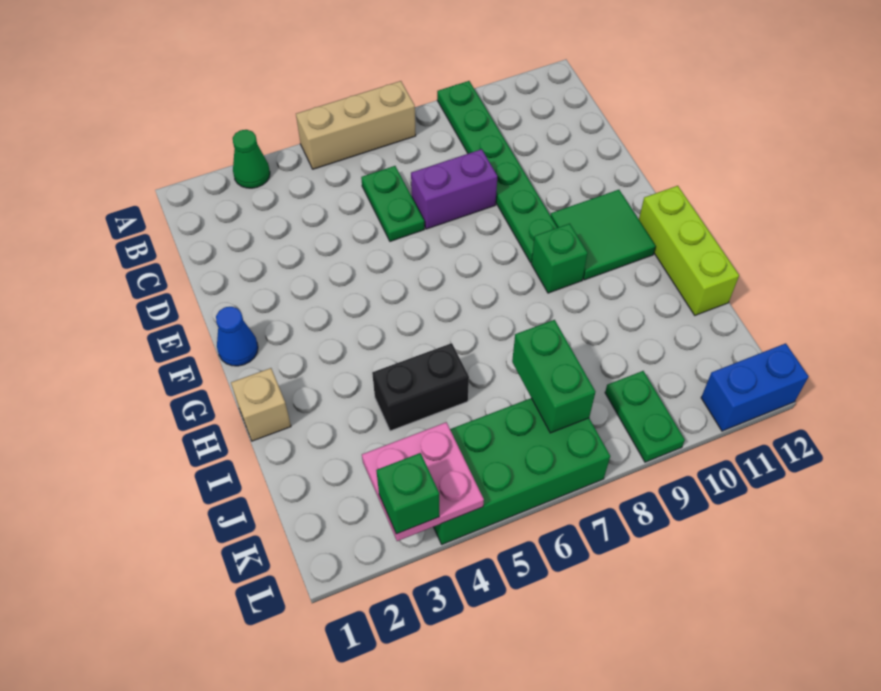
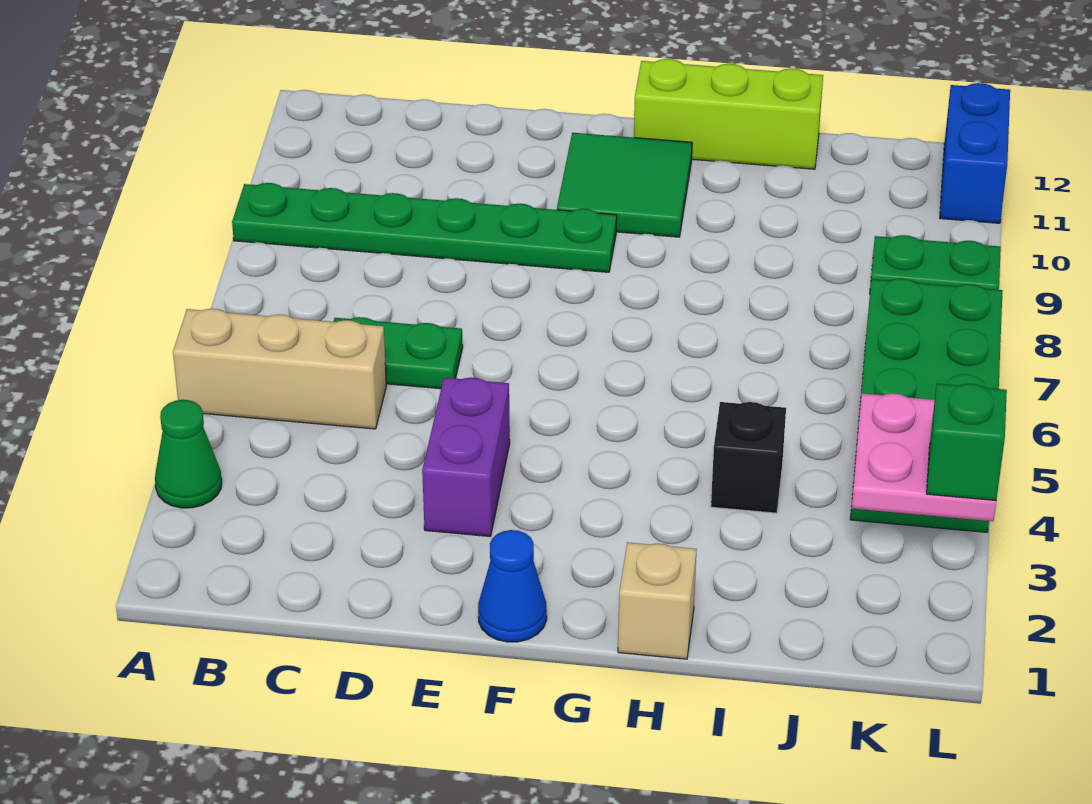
tan 1x3 brick [296,81,416,169] -> tan 1x3 brick turned to [173,309,386,429]
purple 1x2 brick [411,149,497,229] -> purple 1x2 brick moved to [422,377,510,536]
green 1x1 brick [531,224,588,293] -> none
black 1x2 brick [372,343,469,431] -> black 1x1 brick [711,402,786,513]
green 1x2 brick [512,320,595,433] -> none

